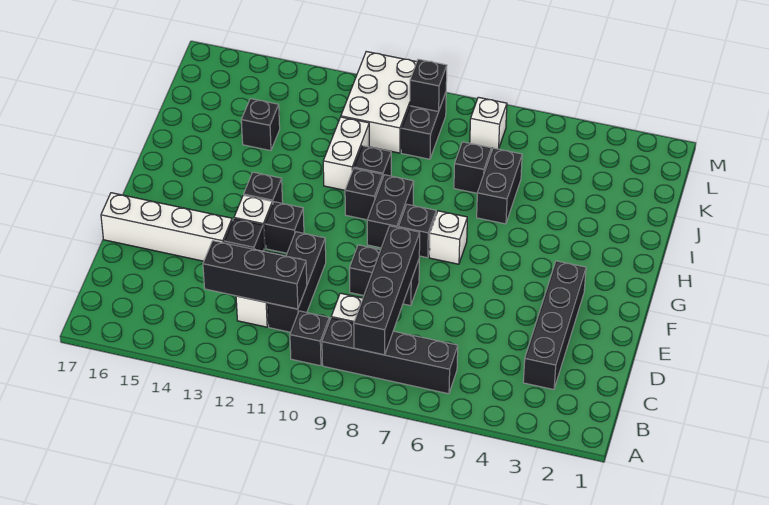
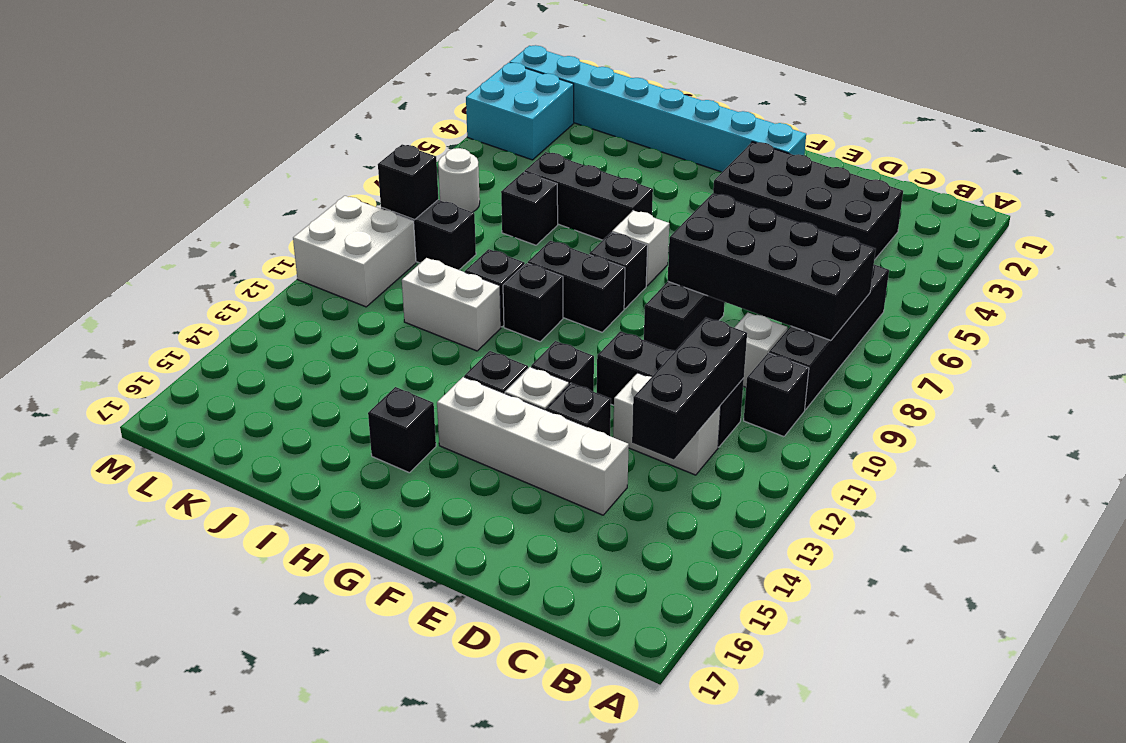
black 1x4 brick [354,226,420,355] -> black 2x4 brick [668,193,876,340]
black 1x4 brick [523,261,586,389] -> black 2x4 brick [713,142,903,260]
white 1x4 brick [101,193,232,261] -> white 1x4 brick turned to [437,377,629,515]
none -> cyan 1x8 brick [509,45,806,172]
black 1x2 brick [477,148,522,224] -> black 1x3 brick [524,152,653,240]
black 1x1 brick [241,99,280,151] -> black 1x1 brick moved to [368,387,436,473]
white 2x3 brick [341,52,417,153] -> white 2x2 brick [293,196,416,307]
none -> cyan 2x2 brick [466,63,574,160]
white 1x1 brick [470,97,507,149] -> white 1x1 round brick [438,148,480,212]

